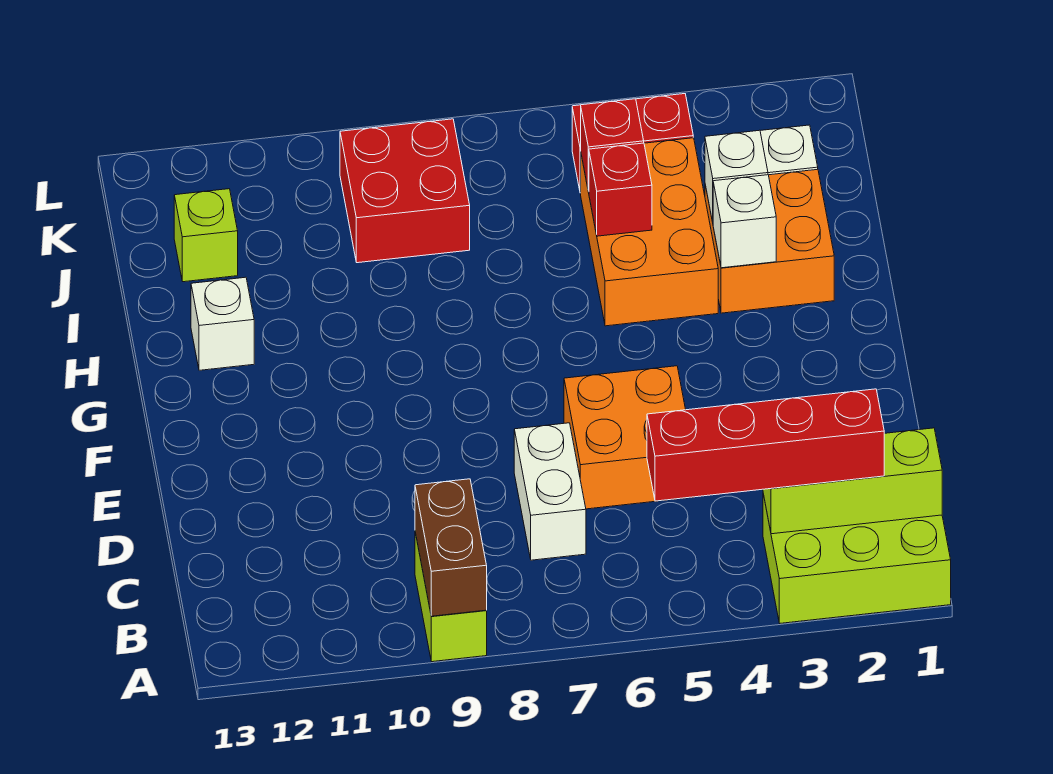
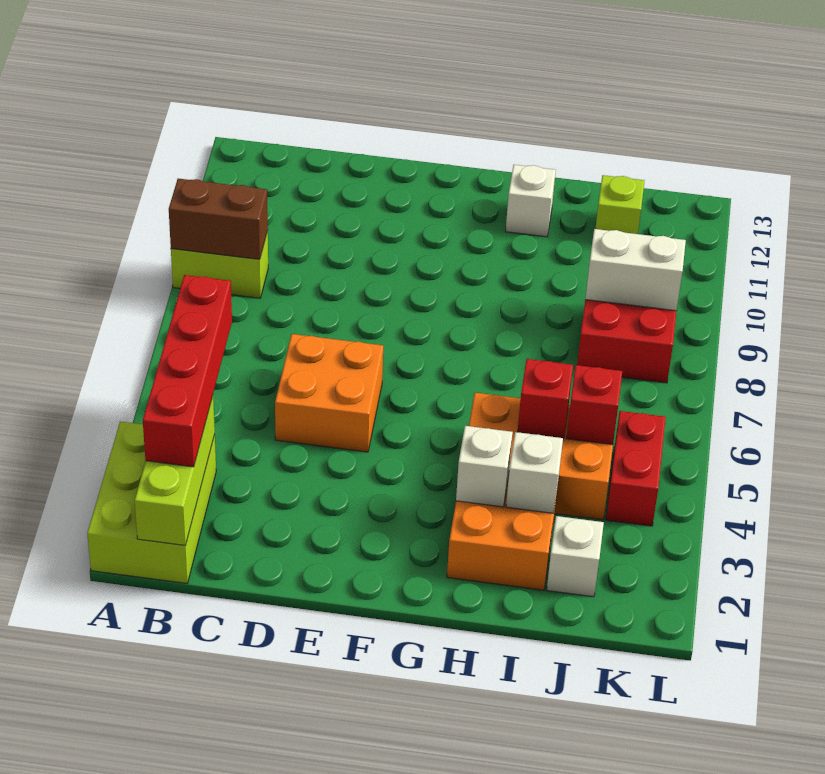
white 1x2 brick [514,423,586,560] -> white 1x2 brick moved to [585,229,686,311]

